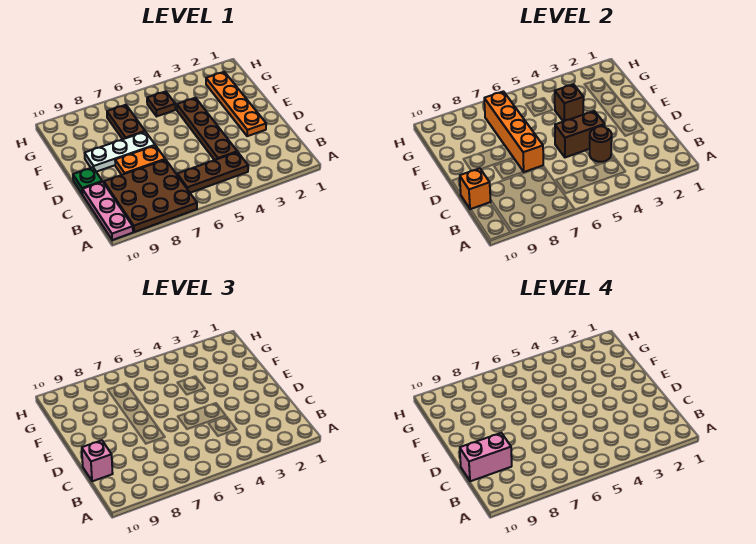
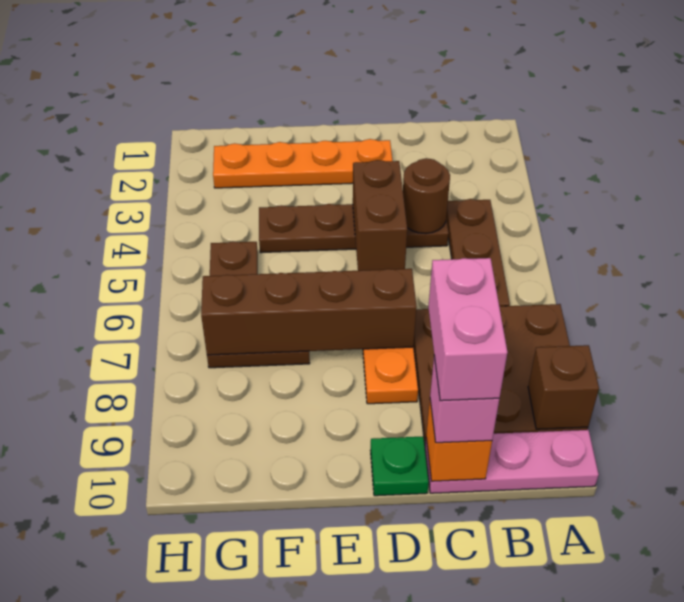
orange 1x4 brick [484,91,543,172] -> brown 1x4 brick [201,269,417,355]
white 1x3 plate [85,132,155,172] -> none
brown 1x1 brick [555,84,584,122] -> brown 1x1 brick moved to [528,345,599,429]

